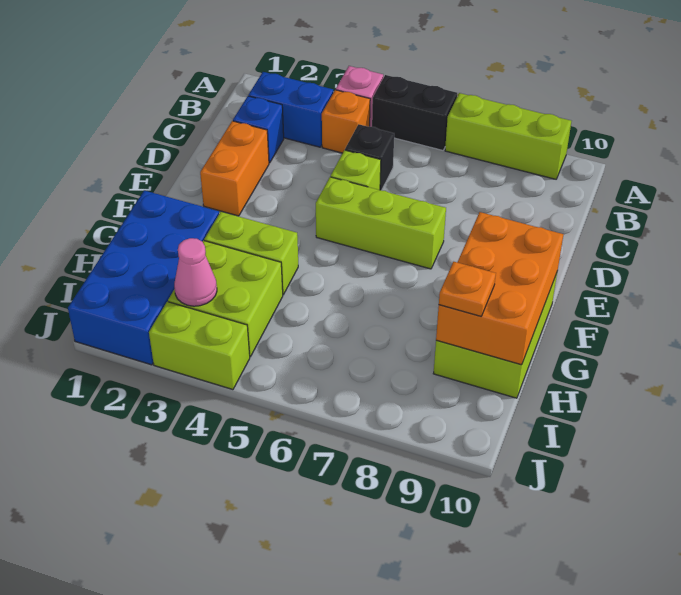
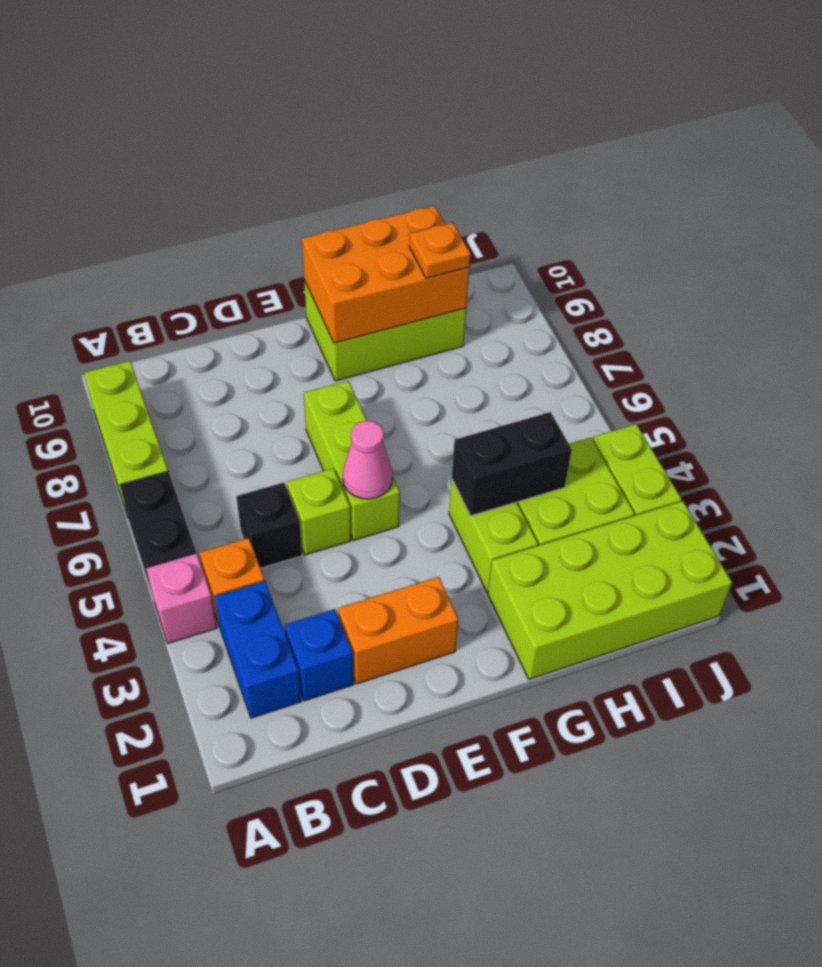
blue 2x4 brick [68,191,219,365] -> lime 2x4 brick [488,501,732,679]
none -> black 1x2 brick [452,412,572,516]
pink 1x1 cone [174,238,217,306] -> pink 1x1 cone moved to [343,421,393,499]

